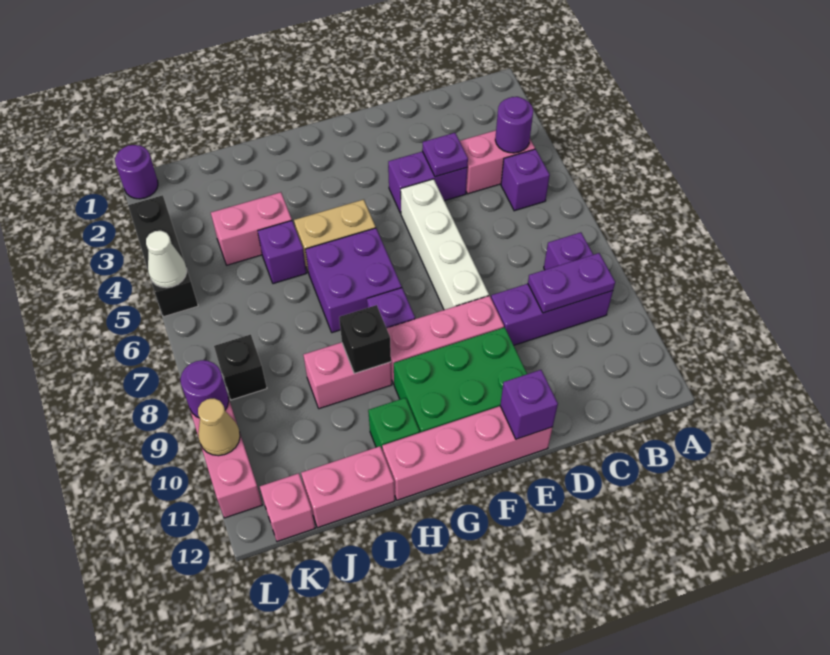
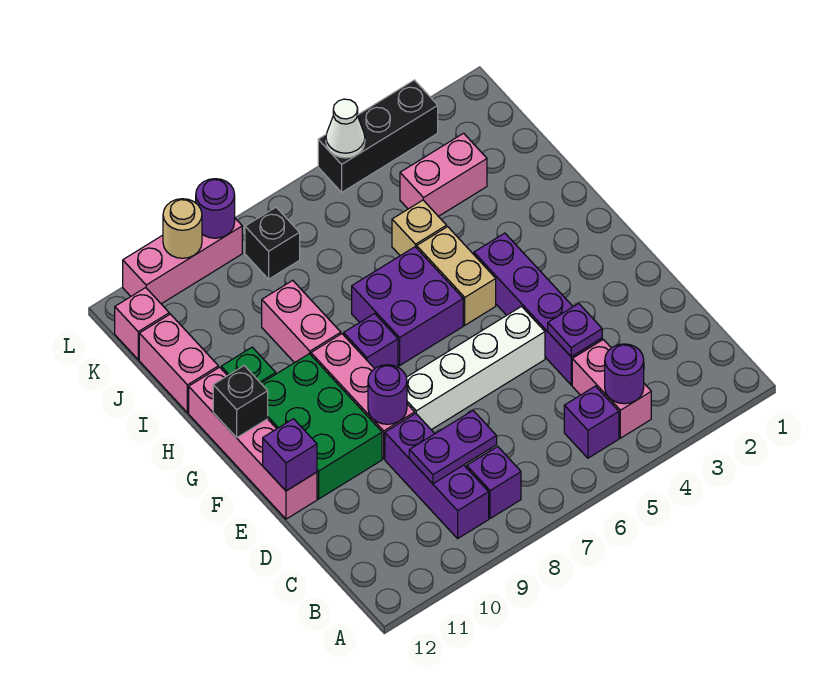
purple 1x2 plate [528,253,615,313] -> purple 1x2 plate turned to [409,411,497,484]
purple 1x2 brick [388,152,467,213] -> purple 1x4 brick [474,233,602,385]
black 1x1 brick [339,305,391,373] -> black 1x1 brick moved to [213,366,268,438]
pink 1x2 brick [211,192,292,265] -> pink 1x2 brick turned to [400,133,487,216]
purple 1x1 brick [258,221,306,284] -> tan 1x1 brick [392,200,447,256]
purple 1x1 round brick [115,145,158,199] -> purple 1x1 round brick moved to [368,365,407,424]
tan 1x1 cone [198,398,240,456] -> tan 1x1 round brick [163,199,202,258]

